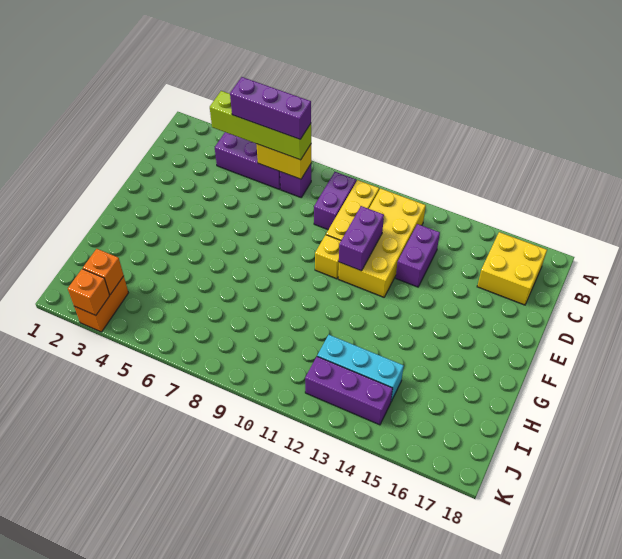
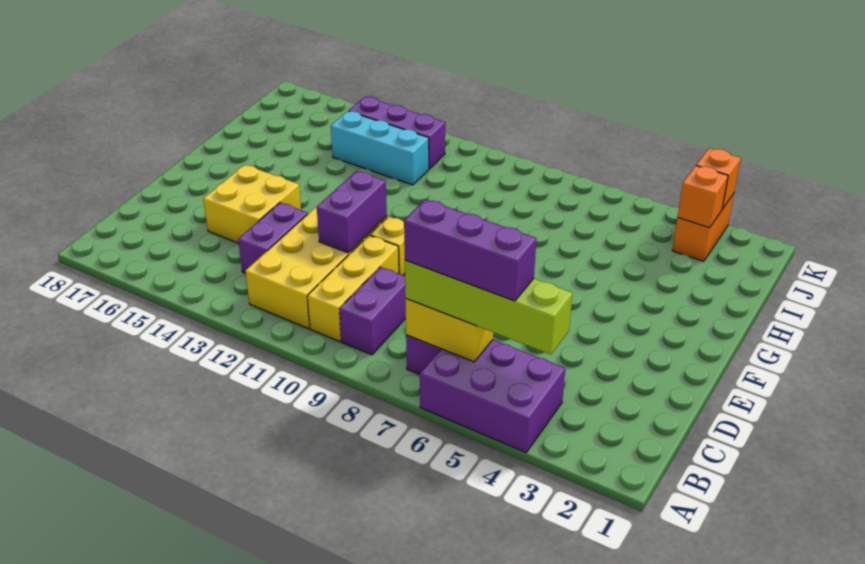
yellow 2x2 brick [477,232,547,305] -> yellow 2x2 brick moved to [203,165,301,243]

